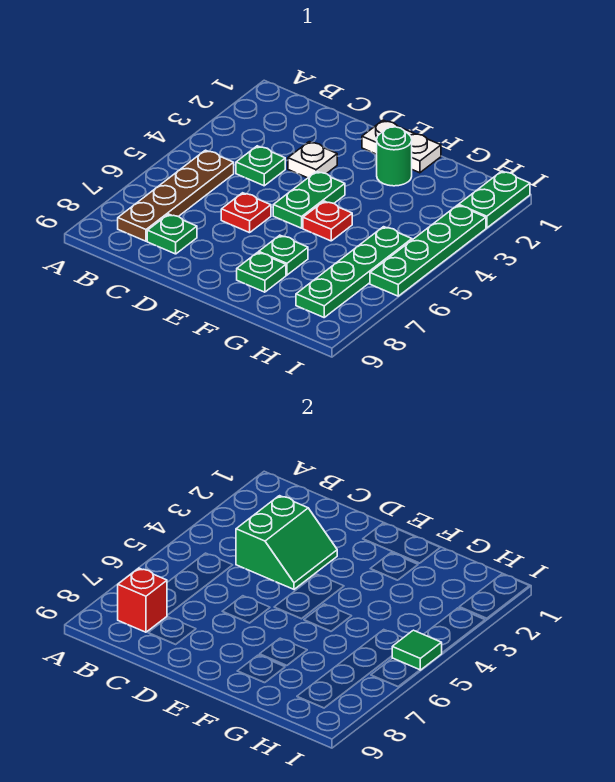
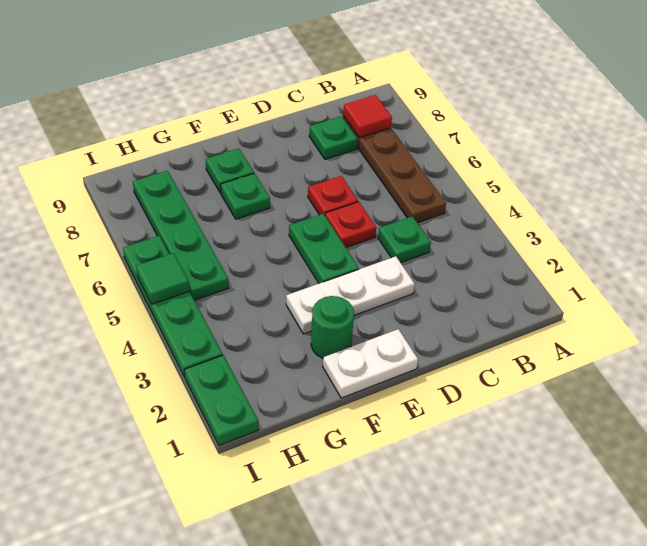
red 1x1 brick [118,568,167,632] -> red 1x1 tile [343,95,392,138]
green 2x2 slope [236,496,337,589] -> none
white 1x1 plate [288,142,337,178] -> white 1x3 plate [286,256,415,334]
red 1x1 plate [303,201,352,241] -> red 1x1 plate moved to [325,202,376,247]

